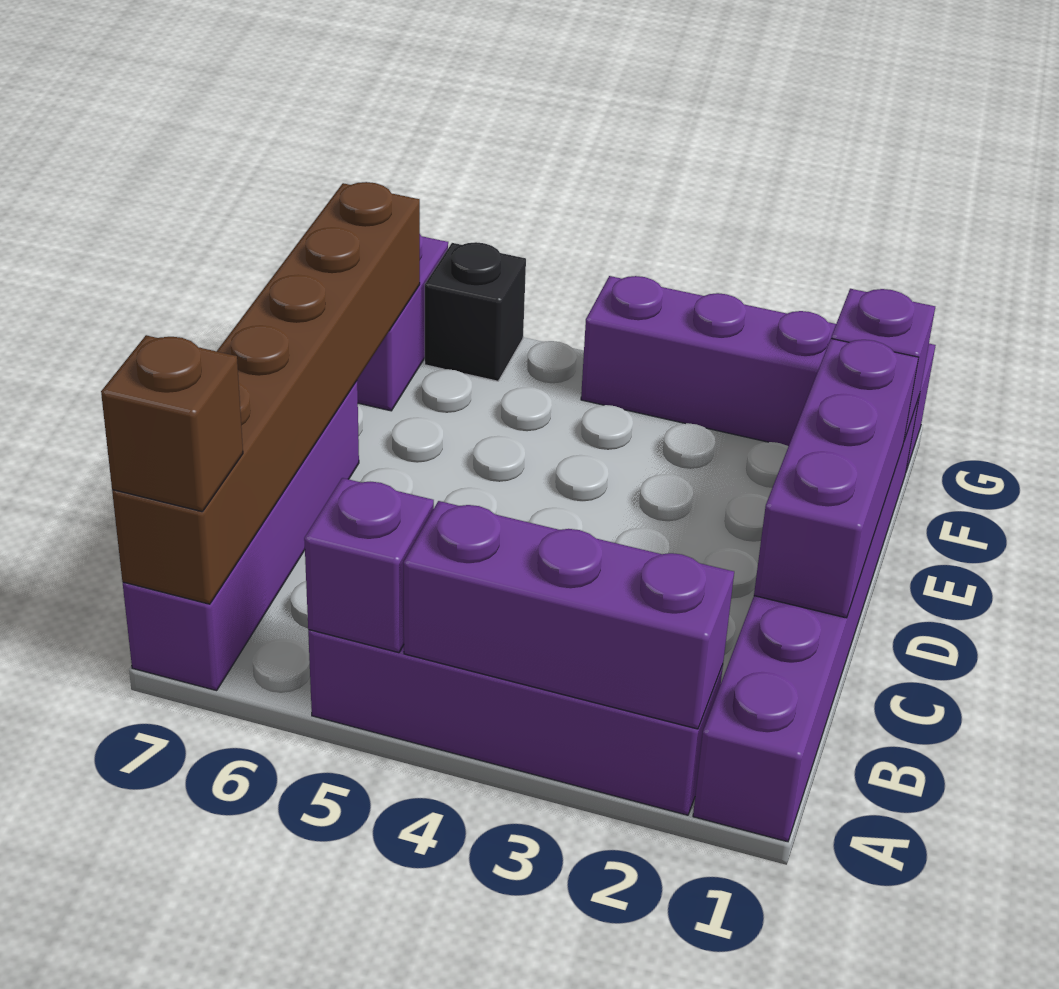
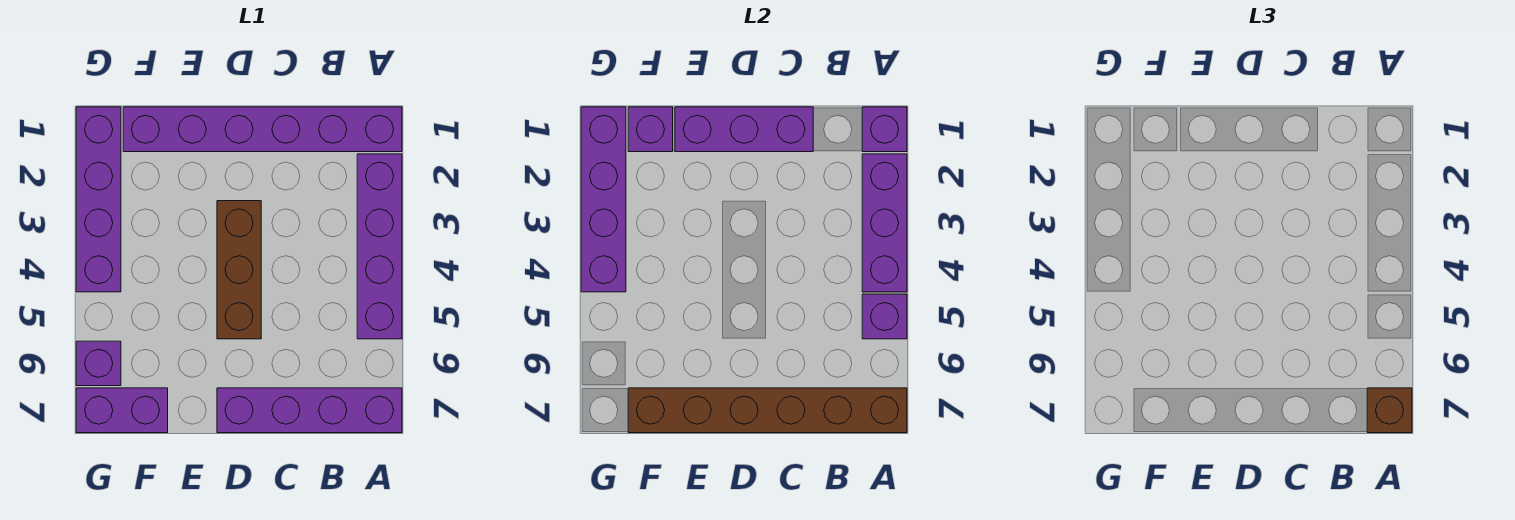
none -> purple 1x1 brick [862,107,907,152]
none -> brown 1x3 brick [217,201,261,339]
none -> purple 1x4 brick [581,107,626,292]
black 1x1 brick [425,242,526,381] -> purple 1x1 brick [76,341,121,386]

